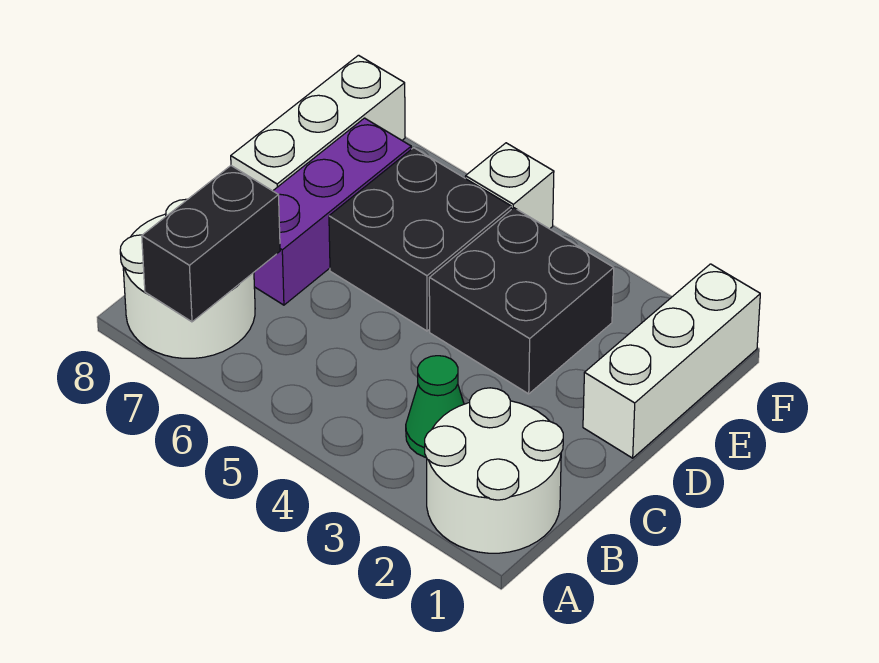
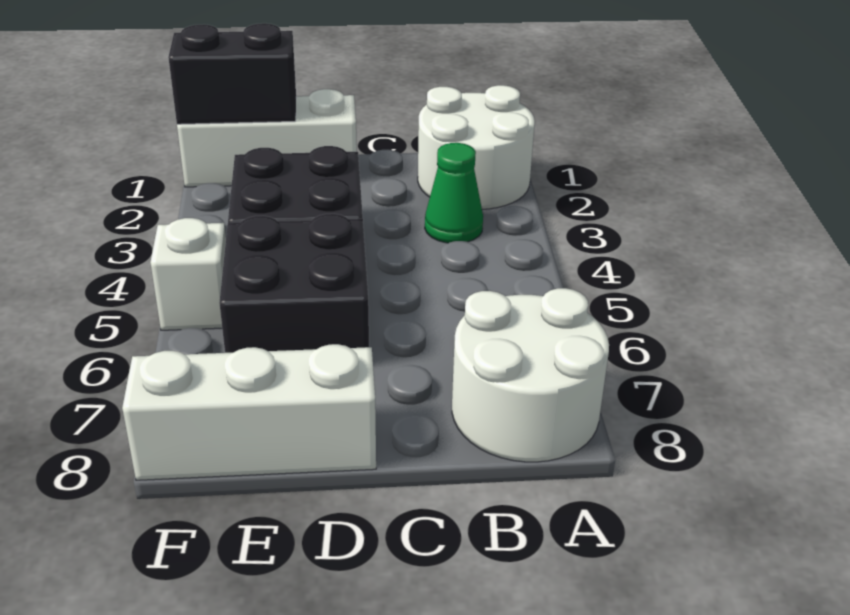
black 1x2 brick [142,166,280,322] -> black 1x2 brick moved to [168,23,296,124]
purple 1x3 brick [254,118,411,305] -> none

